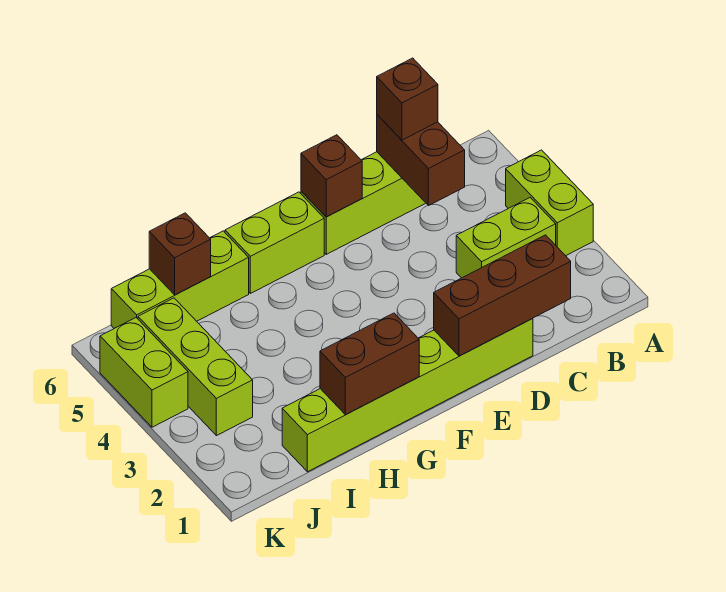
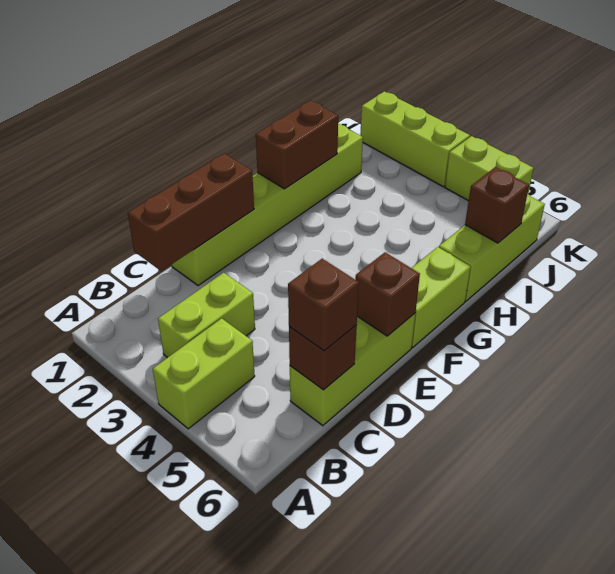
lime 1x2 brick [506,150,593,256] -> lime 1x2 brick turned to [153,318,255,429]
brown 1x2 brick [377,115,465,206] -> brown 1x1 brick [289,325,357,390]
lime 1x3 brick [138,298,253,436] -> lime 1x3 brick moved to [360,91,470,187]

